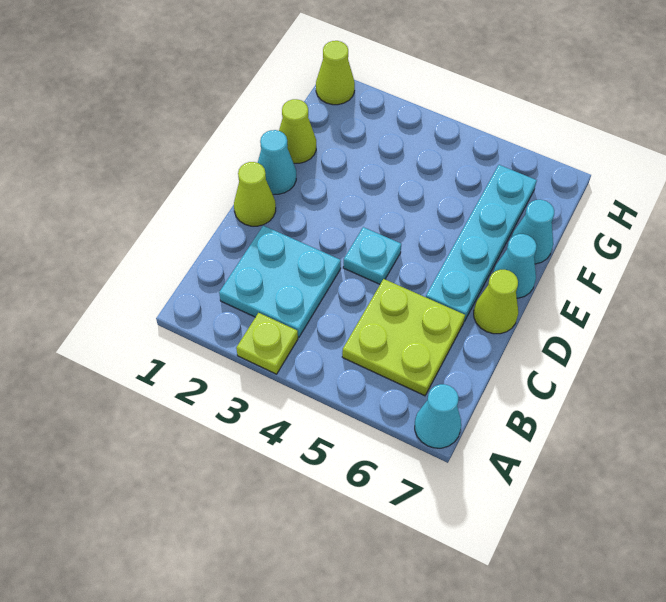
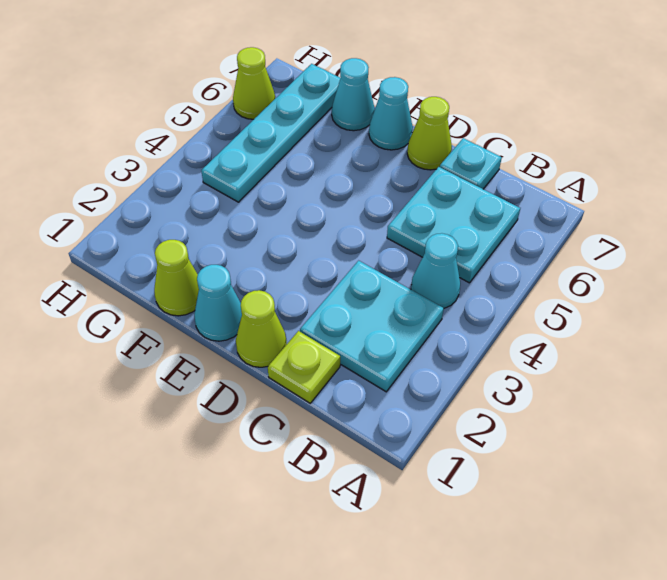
lime 1x1 plate [236,313,298,374] -> lime 1x1 plate moved to [268,331,340,403]
cyan 1x1 cone [415,384,461,448] -> cyan 1x1 cone moved to [411,233,460,308]
lime 2x2 plate [342,279,465,396] -> cyan 2x2 plate [387,167,520,283]
cyan 1x1 plate [343,227,401,284] -> cyan 1x1 plate moved to [440,138,502,189]
cyan 1x4 plate [426,165,537,321] -> cyan 1x4 plate turned to [201,64,340,202]
lime 1x1 cone [316,41,355,105] -> lime 1x1 cone moved to [233,47,275,119]

